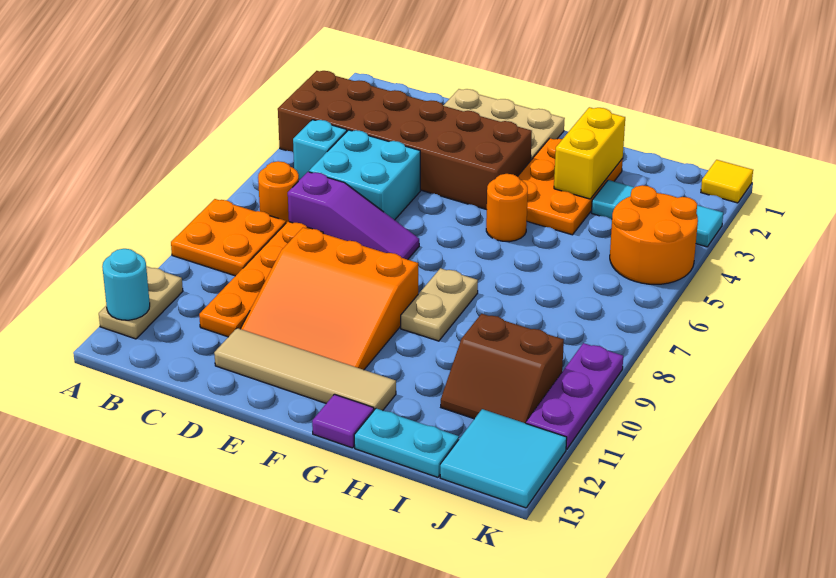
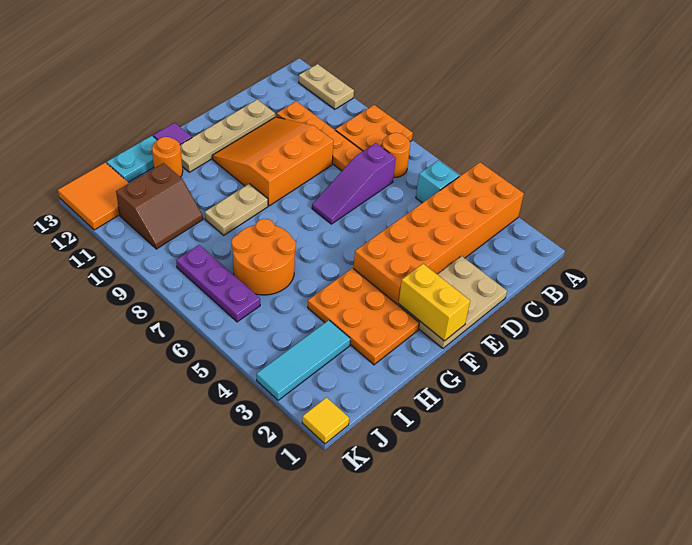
brown 2x6 brick [278,71,532,210] -> orange 2x6 brick [353,162,524,305]
cyan 1x1 round brick [102,249,150,320] -> none
cyan 2x2 brick [309,130,420,220] -> none
tan 1x4 tile [214,328,396,410] -> tan 1x4 plate [180,100,275,172]
orange 1x1 round brick [486,174,528,242] -> orange 1x1 round brick moved to [152,137,183,177]
tan 1x2 plate [401,268,478,341] -> tan 1x2 plate turned to [205,184,268,235]
yellow 1x2 brick [554,107,625,199] -> yellow 1x2 brick moved to [398,264,470,341]
brown 2x2 slope [441,314,564,423] -> brown 2x2 slope turned to [116,163,203,249]
orange 2x2 round brick [610,185,698,284] -> orange 2x2 round brick moved to [232,219,296,295]
cyan 2x2 tile [440,409,567,508] -> orange 2x2 tile [58,162,129,230]
purple 1x3 plate [526,343,623,449] -> purple 1x3 plate moved to [176,245,260,322]

